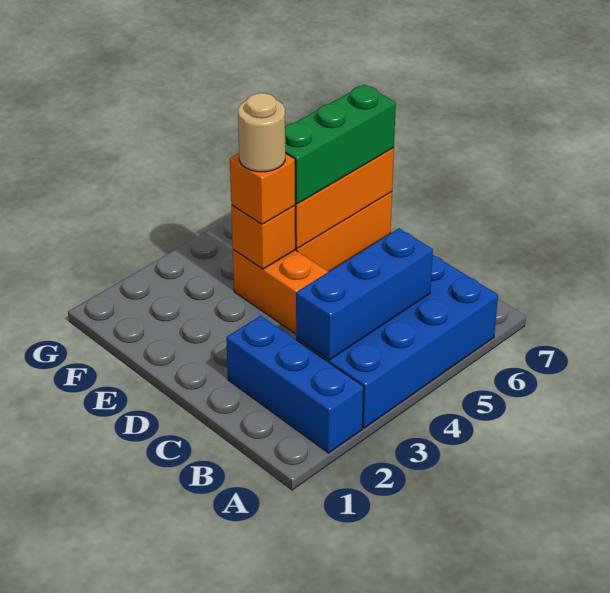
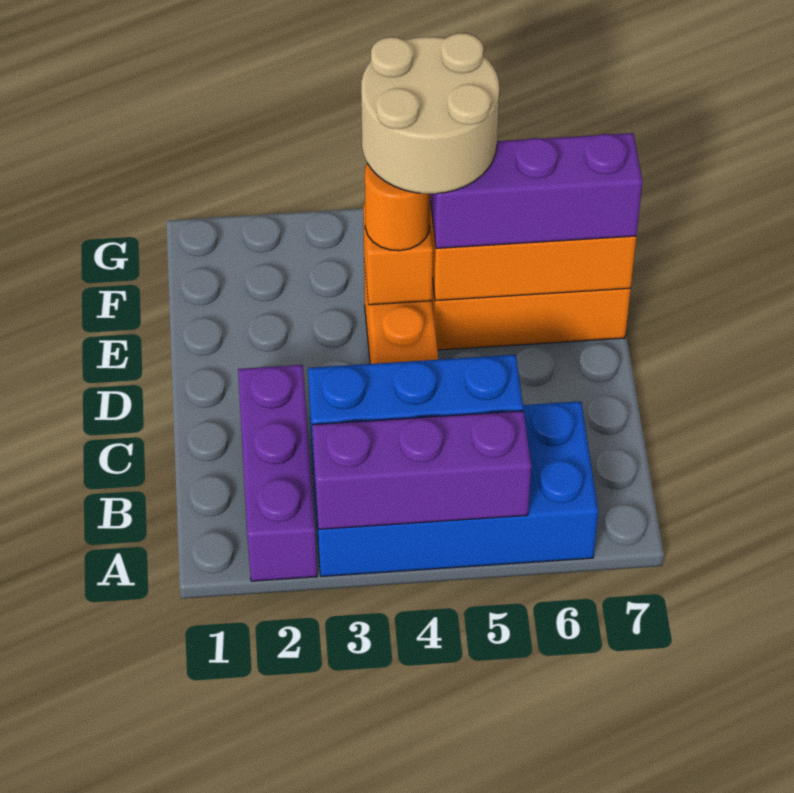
blue 1x3 brick [226,316,364,453] -> purple 1x3 brick [238,365,317,581]
none -> purple 1x3 brick [312,411,531,529]
orange 1x1 brick [230,153,295,224] -> orange 1x1 round brick [365,163,430,251]
tan 1x1 round brick [238,93,285,172] -> tan 2x2 round brick [361,33,499,194]
green 1x3 brick [285,85,396,204] -> purple 1x3 brick [430,133,642,248]

